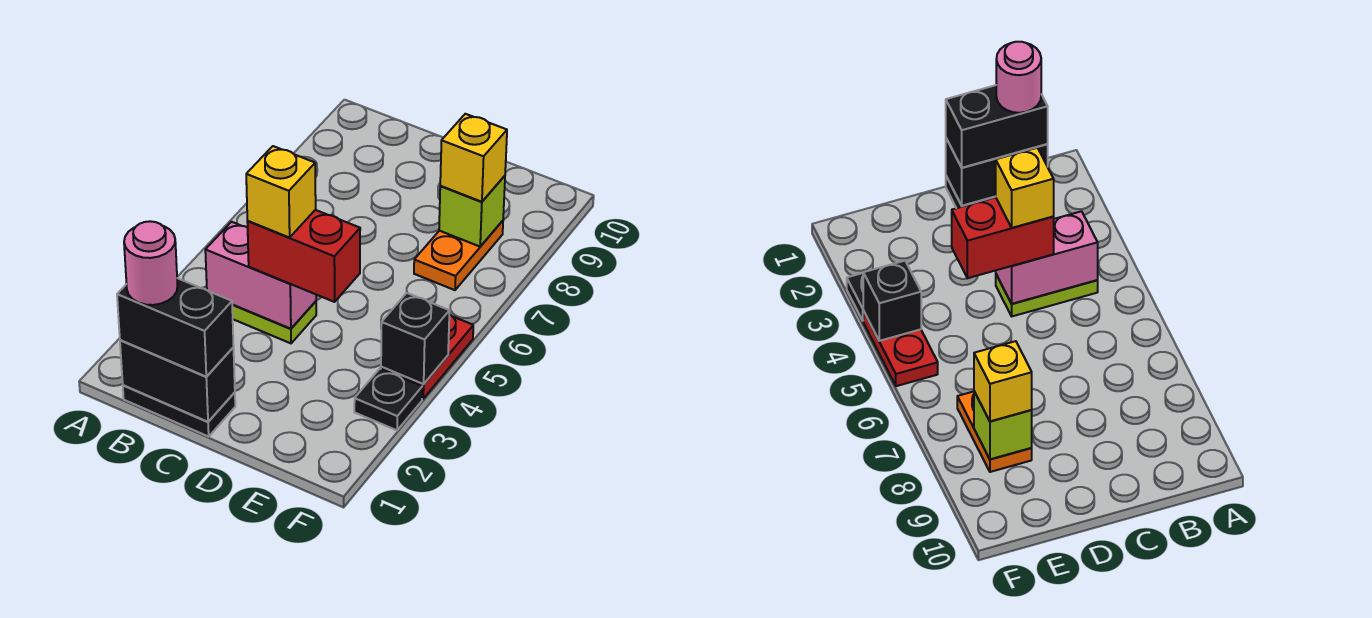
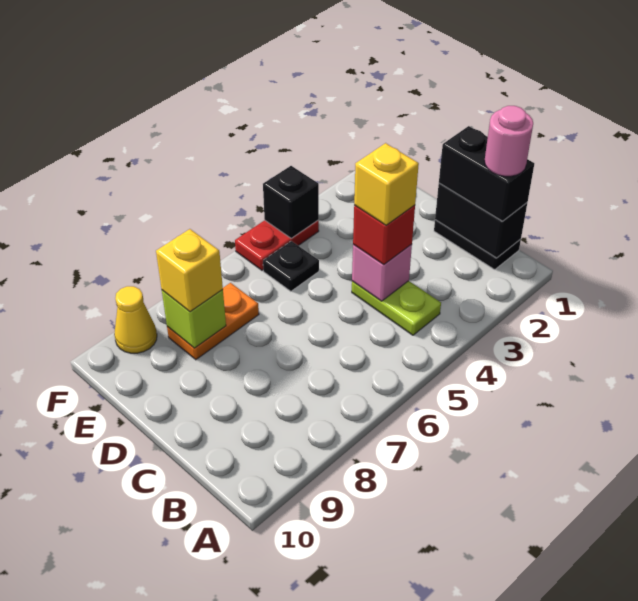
pink 1x2 brick [205,222,316,329] -> pink 1x1 brick [352,244,412,301]
red 1x2 brick [247,210,360,302] -> red 1x1 brick [353,205,415,265]
black 1x1 plate [354,369,422,430] -> black 1x1 plate moved to [263,241,319,291]
none -> yellow 1x1 cone [114,286,157,353]

